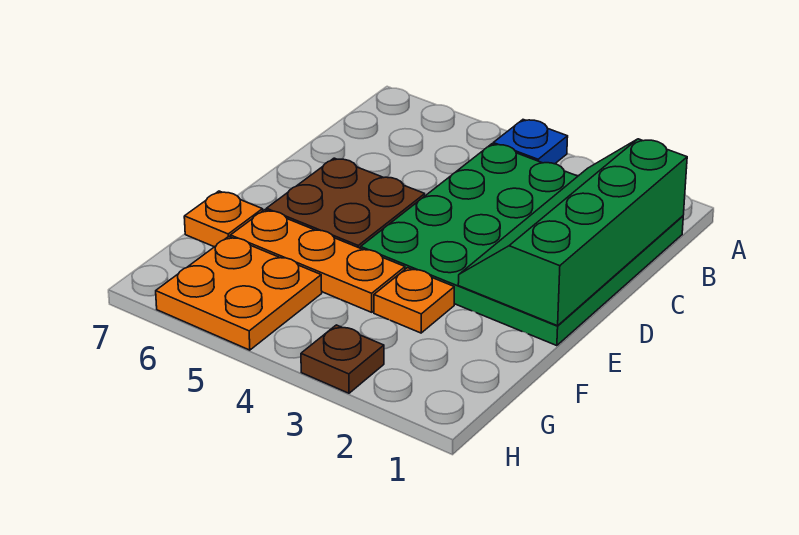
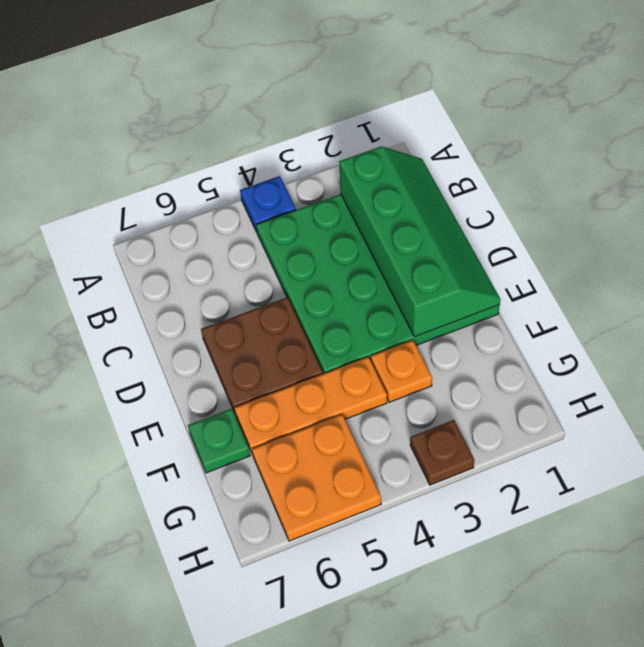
green 2x4 slope [458,139,687,326] -> green 2x4 slope turned to [339,146,500,337]
orange 1x1 plate [184,191,263,247] -> green 1x1 plate [188,409,250,473]

